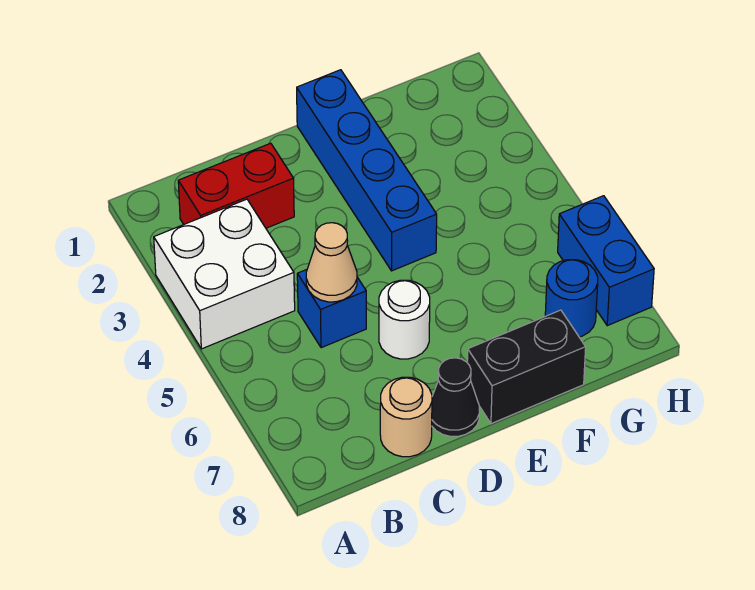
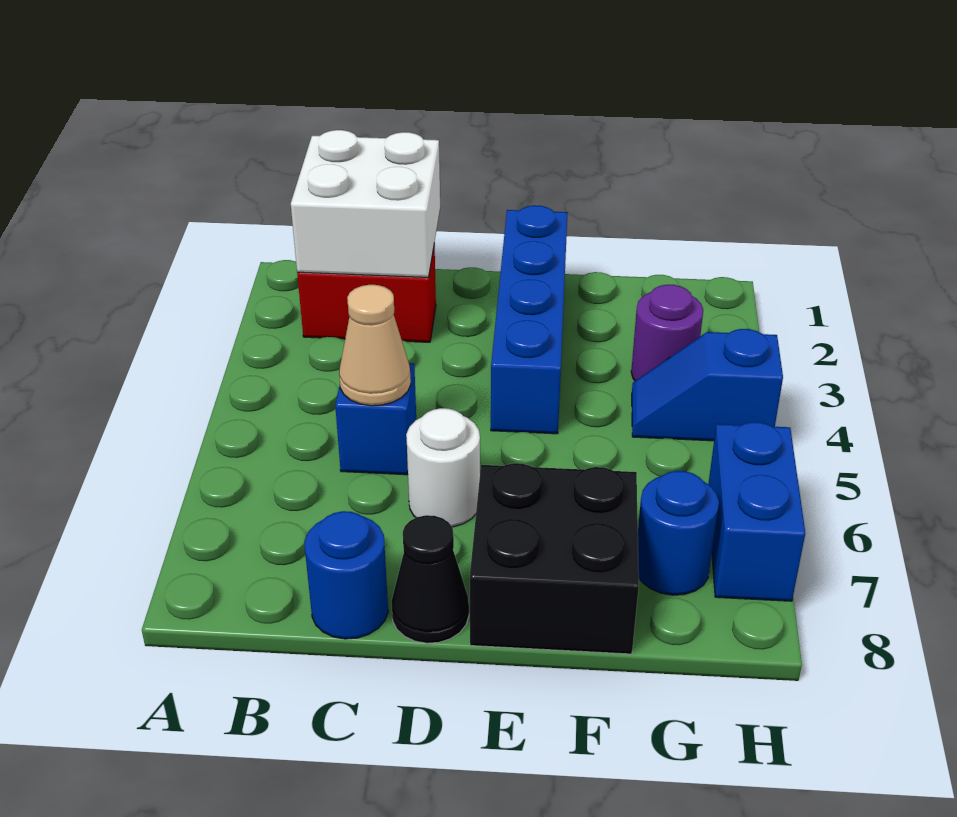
white 2x2 brick [154,199,295,349] -> white 2x2 brick moved to [291,130,440,277]
tan 1x1 round brick [380,377,432,457] -> blue 1x1 round brick [305,511,388,639]
black 1x2 brick [467,310,586,424] -> black 2x2 brick [470,463,639,654]
none -> purple 1x1 round brick [631,285,703,381]
none -> blue 1x2 slope [632,329,783,441]

